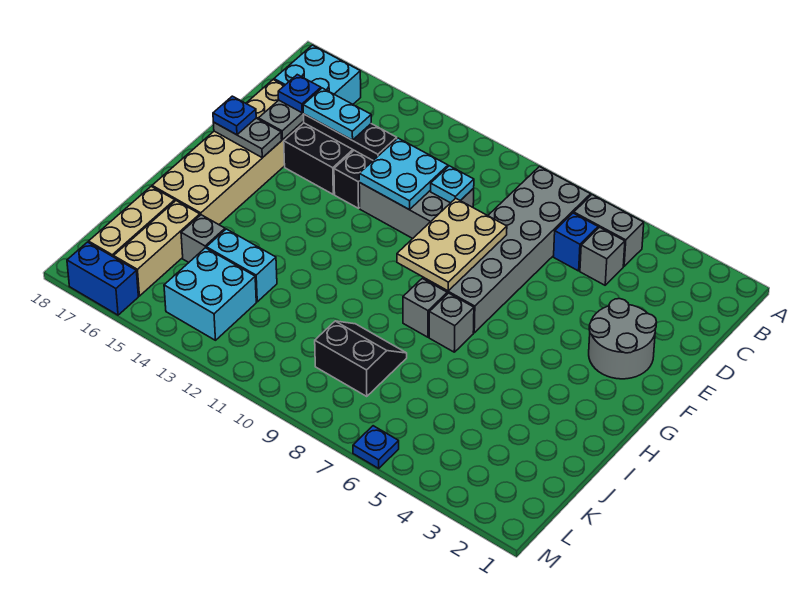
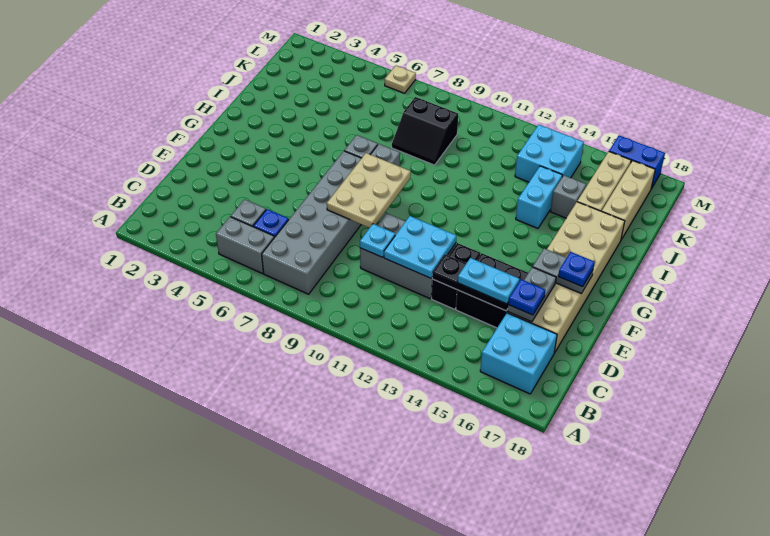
grey 2x2 round brick [589,299,656,379] -> none
cyan 1x2 brick [206,229,277,302] -> cyan 1x2 brick turned to [516,166,562,228]
blue 1x1 plate [353,426,399,468] -> tan 1x1 plate [385,66,416,93]

